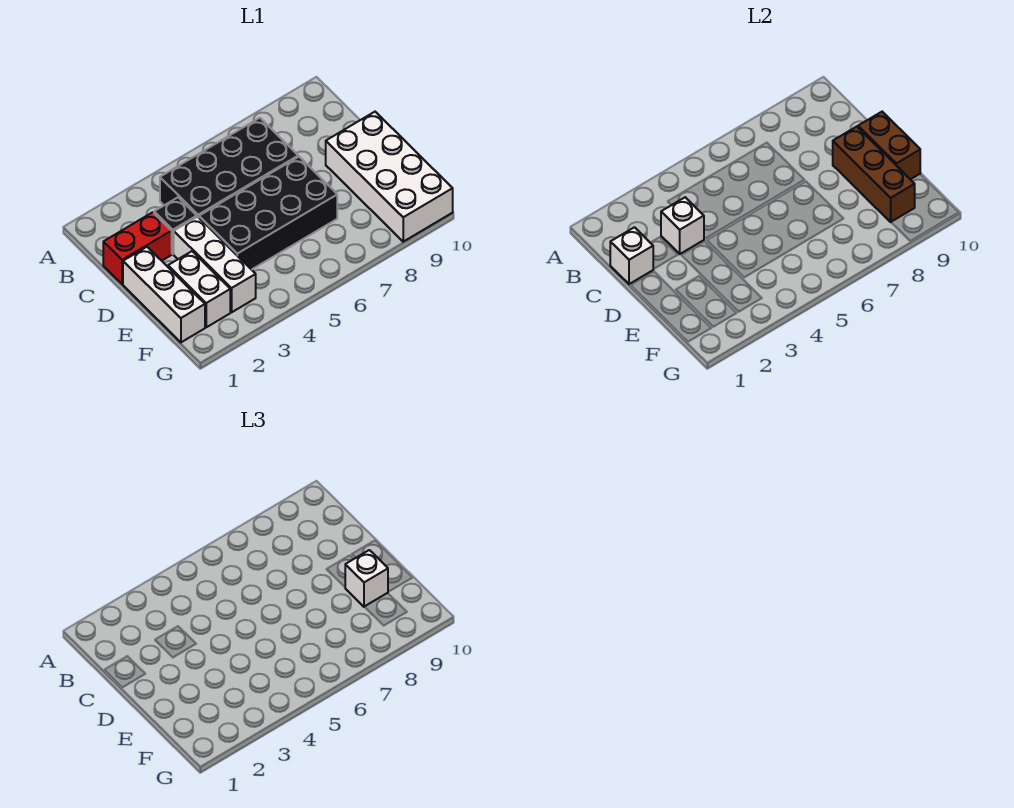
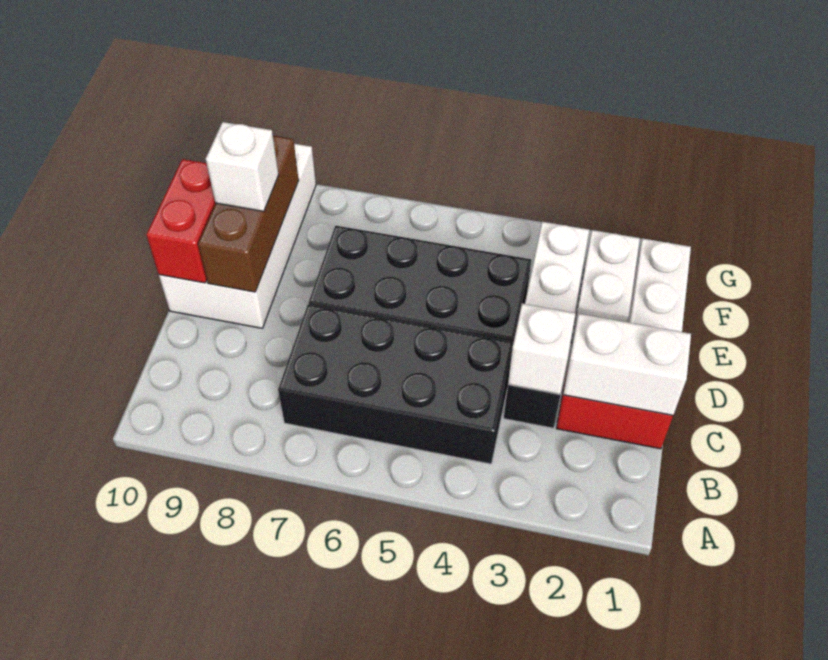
white 1x1 brick [610,227,653,284] -> white 1x2 brick [563,314,691,415]
brown 1x2 brick [858,112,920,179] -> red 1x2 brick [146,159,215,283]

